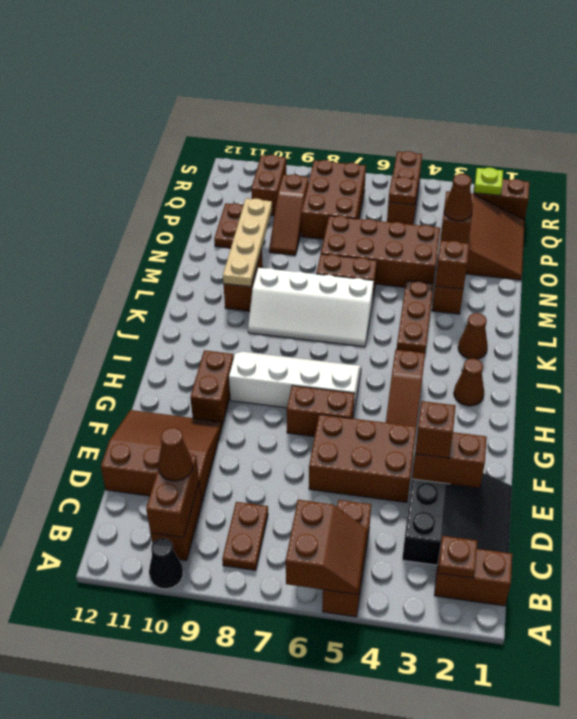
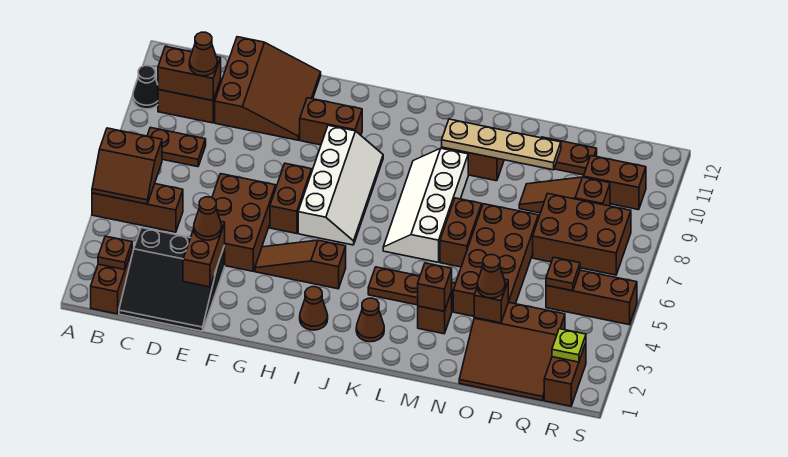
brown 1x1 brick [415,401,456,458] -> brown 1x1 cone [194,197,222,240]

